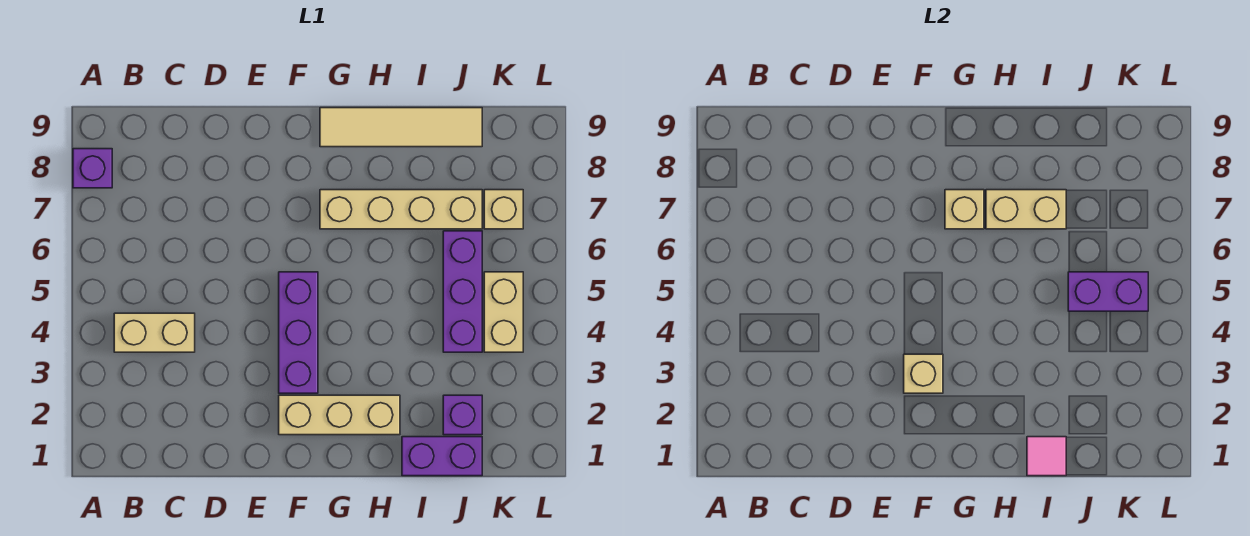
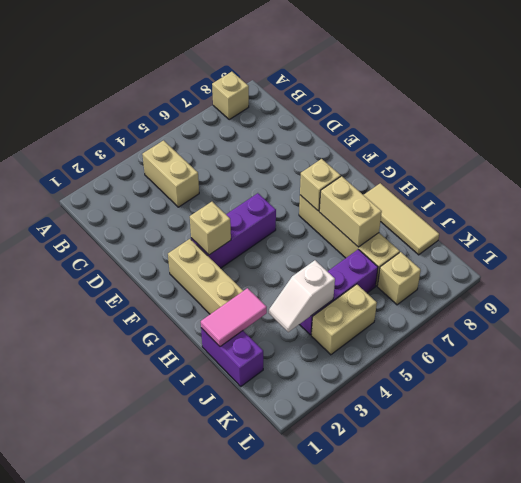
purple 1x1 brick [73,149,112,188] -> tan 1x1 brick [212,72,249,119]
tan 1x4 tile [320,108,482,147] -> tan 1x3 tile [364,183,439,255]
pink 1x1 tile [1027,437,1066,476] -> pink 1x2 tile [201,288,267,347]
purple 1x1 brick [443,395,482,435] -> none
none -> white 1x2 slope [269,260,335,332]
purple 1x2 brick [1068,272,1148,311] -> none

